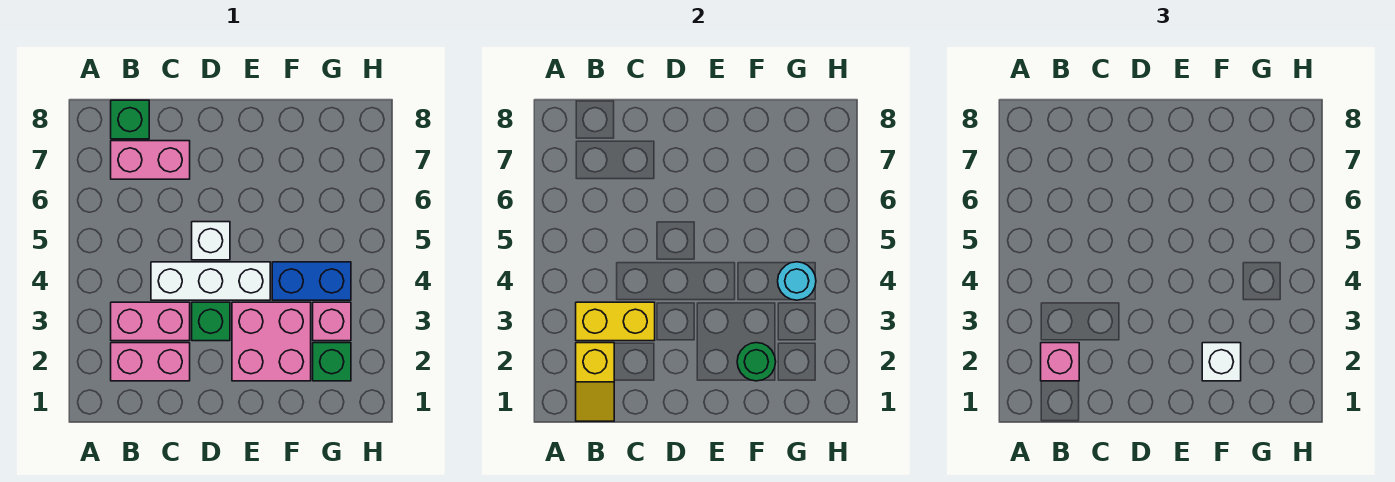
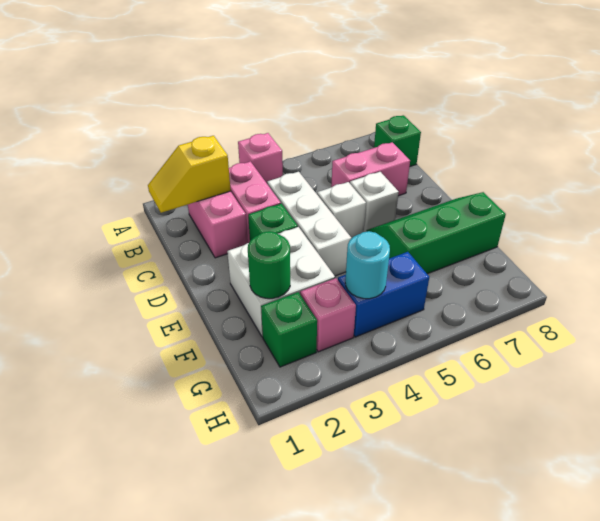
pink 1x1 brick [1041,343,1079,381] -> pink 1x1 brick moved to [238,133,283,183]
yellow 1x2 brick [576,302,655,341] -> none
pink 1x2 brick [111,141,190,179] -> pink 1x2 brick turned to [331,142,410,196]
pink 2x2 brick [232,302,311,381] -> white 2x2 brick [227,227,335,337]
none -> green 2x3 slope [366,192,506,274]
white 1x1 brick [1202,343,1241,381] -> white 1x1 brick moved to [350,172,399,232]
blue 1x2 brick [272,262,351,300] -> blue 1x2 brick turned to [338,252,429,337]

